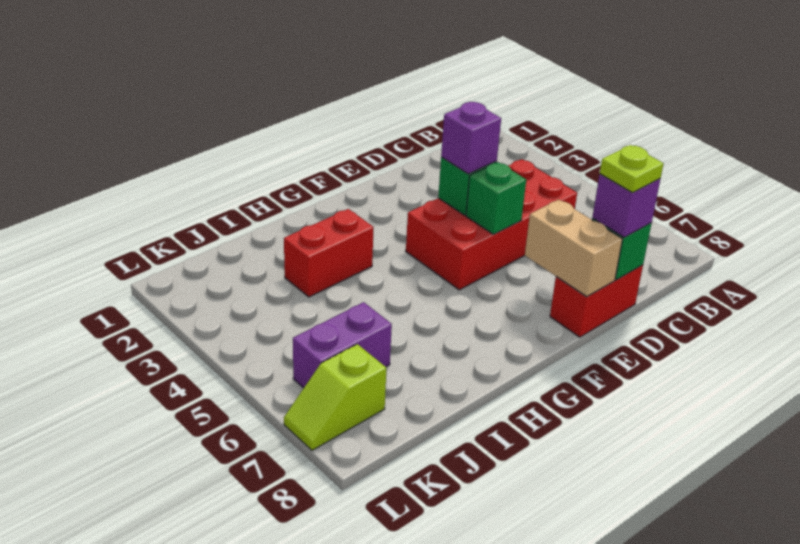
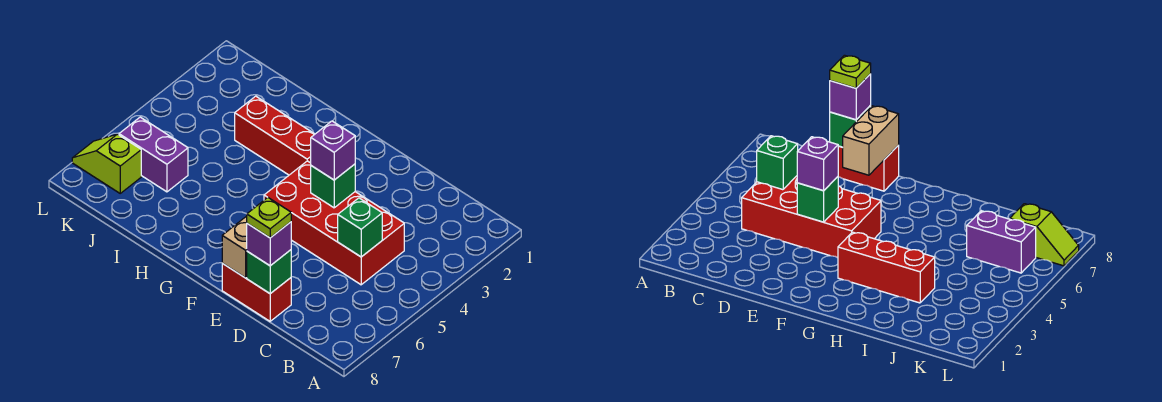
green 1x1 brick [466,162,526,234] -> green 1x1 brick moved to [338,198,382,257]
red 1x2 brick [284,209,374,297] -> red 1x3 brick [235,96,315,175]

